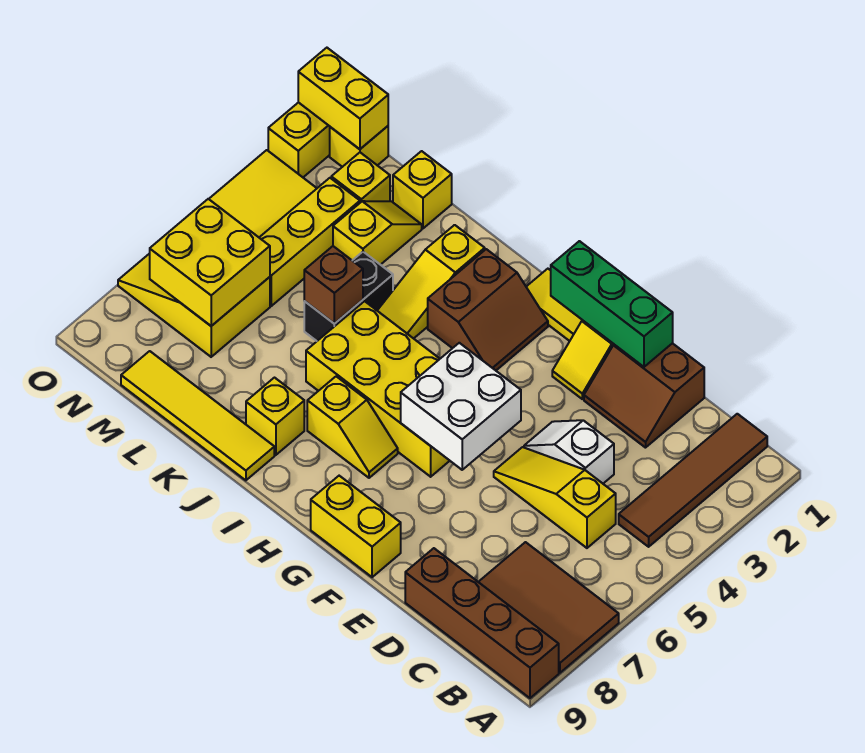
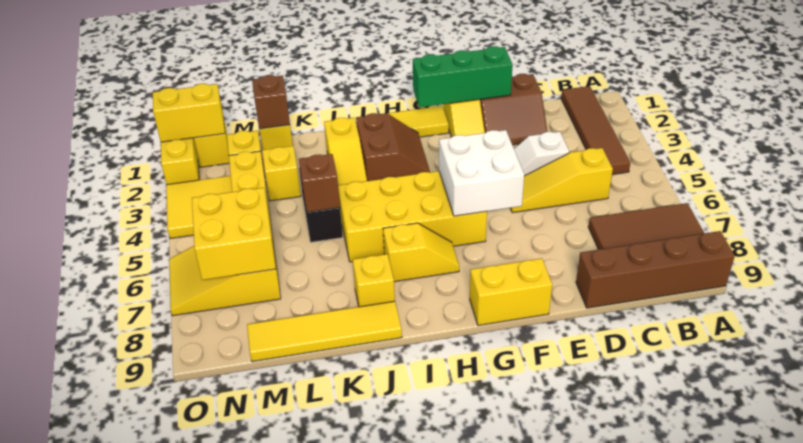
none -> brown 1x1 brick [252,75,290,129]

